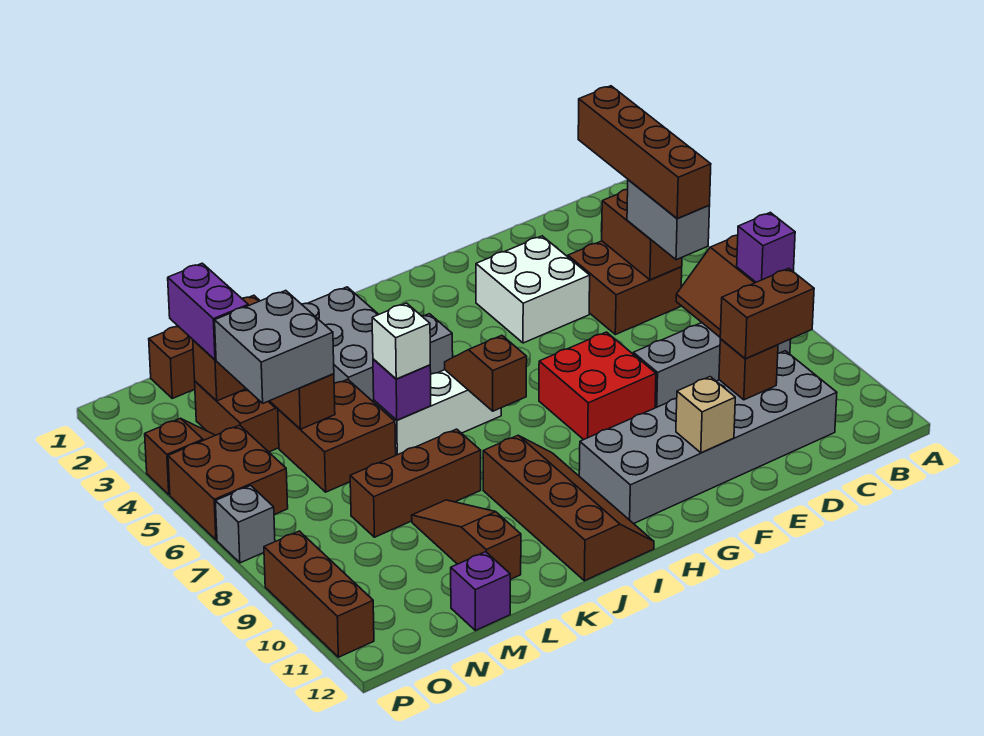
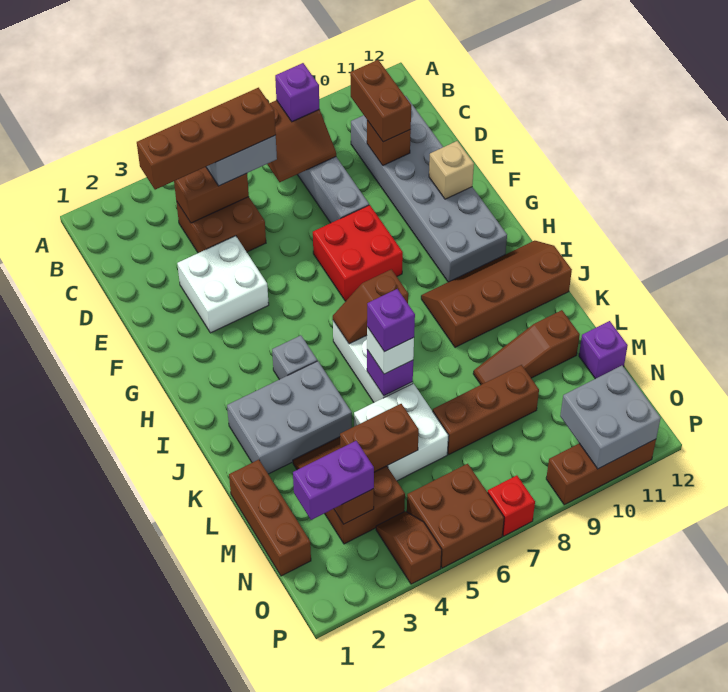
none -> purple 1x1 brick [367,289,415,352]
brown 1x3 brick [350,429,481,537] -> brown 1x3 brick turned to [433,365,539,454]
brown 2x2 brick [278,379,396,492] -> white 2x2 brick [354,383,449,481]
grey 2x2 brick [215,291,334,403] -> grey 2x2 brick moved to [560,366,661,469]
grey 1x1 brick [215,485,275,563] -> red 1x1 brick [488,475,535,536]

